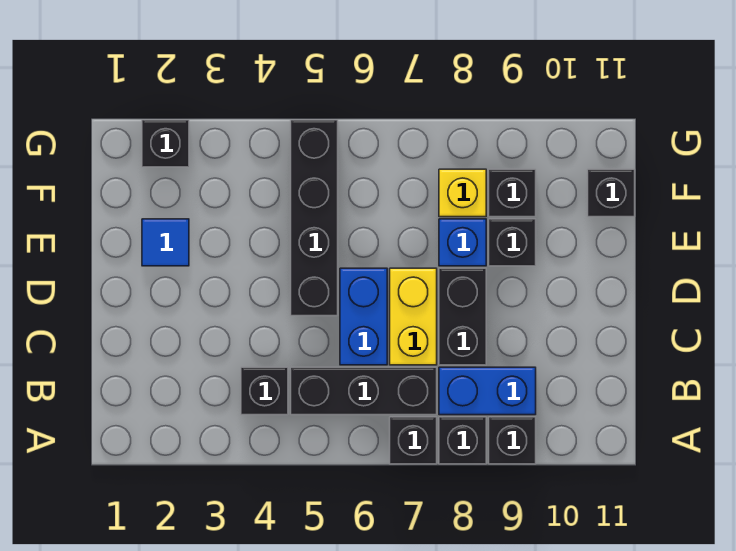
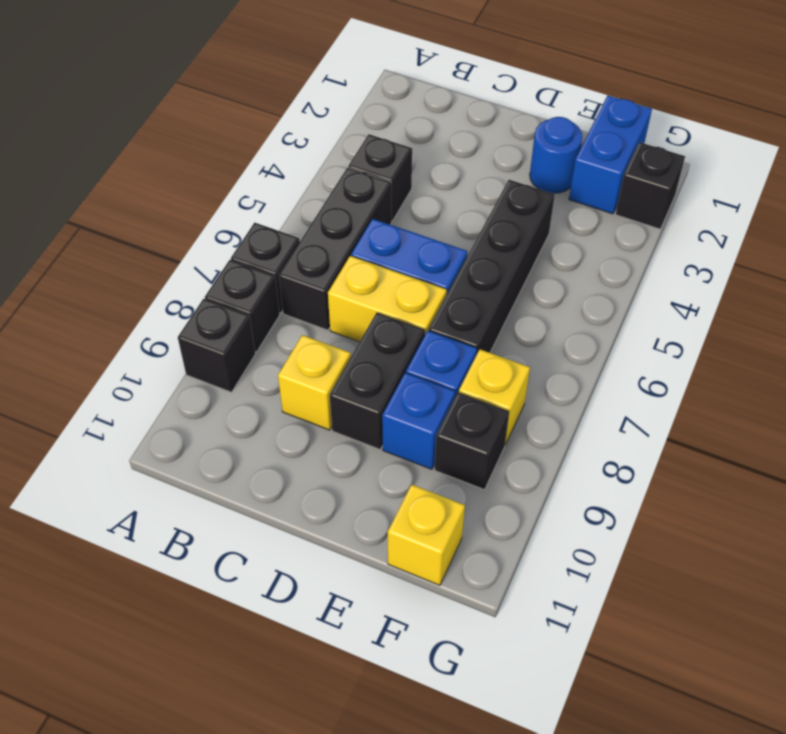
blue 1x2 brick [439,367,536,415] -> blue 1x2 brick moved to [569,96,652,214]
black 1x2 brick [439,268,486,365] -> black 1x2 brick turned to [330,313,425,449]
none -> yellow 1x1 brick [278,335,351,430]
black 1x4 brick [291,120,338,316] -> black 1x4 brick turned to [429,180,555,355]
blue 1x1 tile [142,219,189,266] -> blue 1x1 round brick [530,117,583,193]
black 1x1 brick [489,219,536,266] -> blue 1x1 brick [382,373,455,469]
black 1x1 brick [588,169,635,217] -> yellow 1x1 brick [388,485,465,585]

